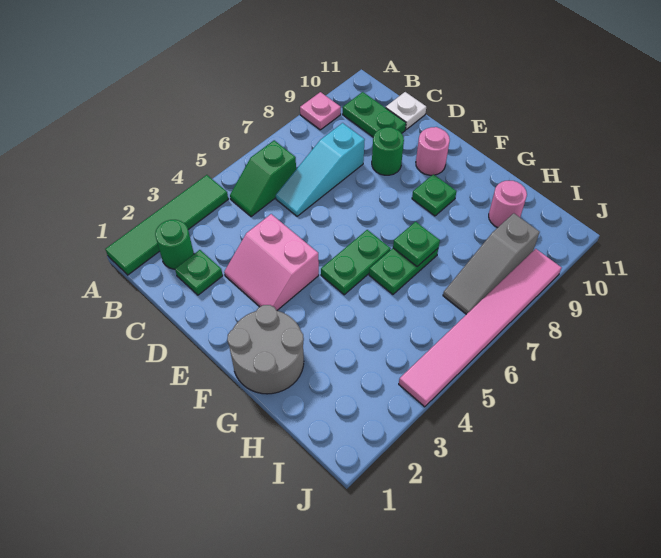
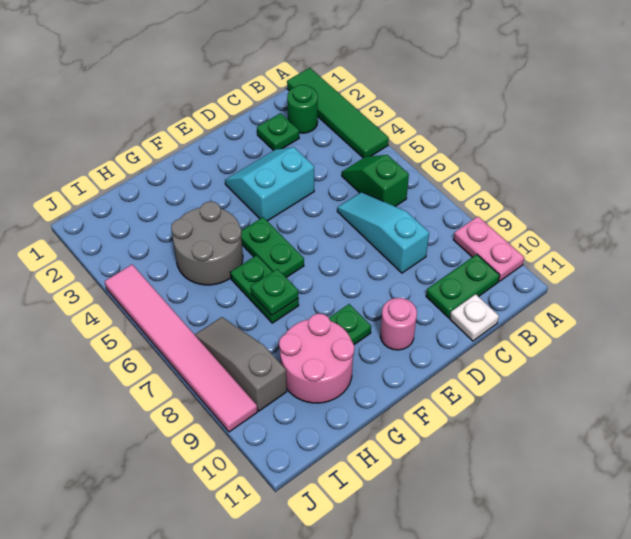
pink 1x1 plate [300,92,341,130] -> pink 1x2 plate [453,217,524,281]
pink 2x2 slope [224,214,319,310] -> cyan 2x2 slope [225,147,314,221]
green 1x1 round brick [372,127,404,175] -> none
grey 2x2 round brick [227,305,304,394] -> grey 2x2 round brick moved to [171,201,243,285]
pink 1x1 round brick [489,181,527,228] -> pink 2x2 round brick [279,314,354,403]

